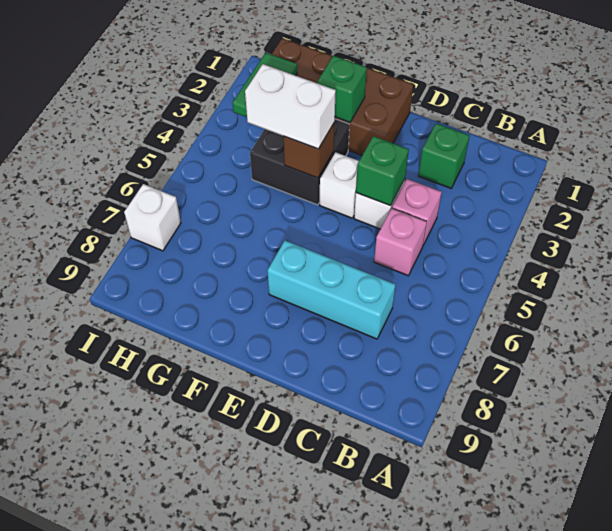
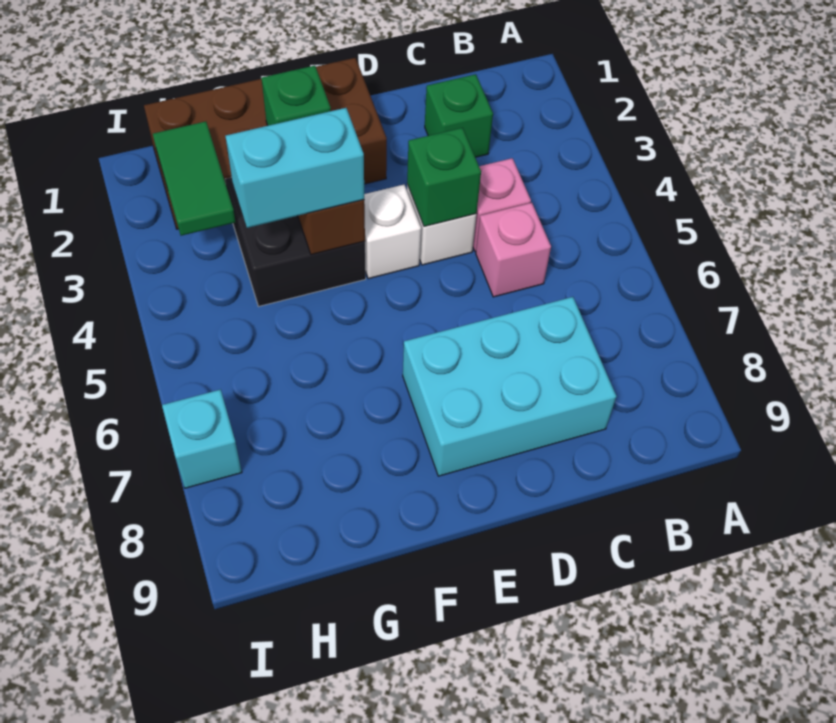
cyan 1x3 brick [267,240,396,339] -> cyan 2x3 brick [403,297,616,476]
white 1x2 brick [245,64,336,149] -> cyan 1x2 brick [226,108,364,228]
white 1x1 brick [124,184,181,251] -> cyan 1x1 brick [162,389,242,488]

